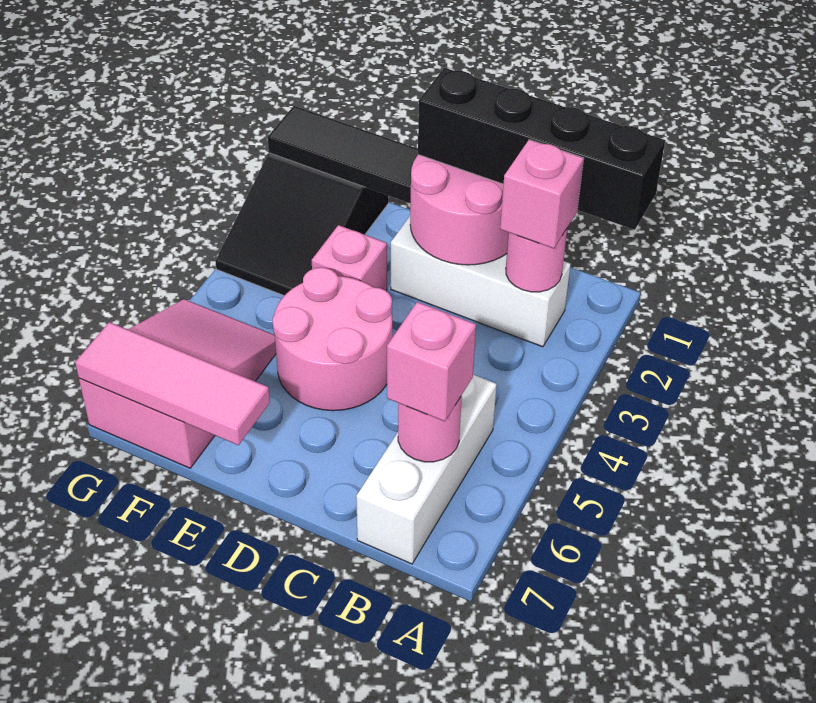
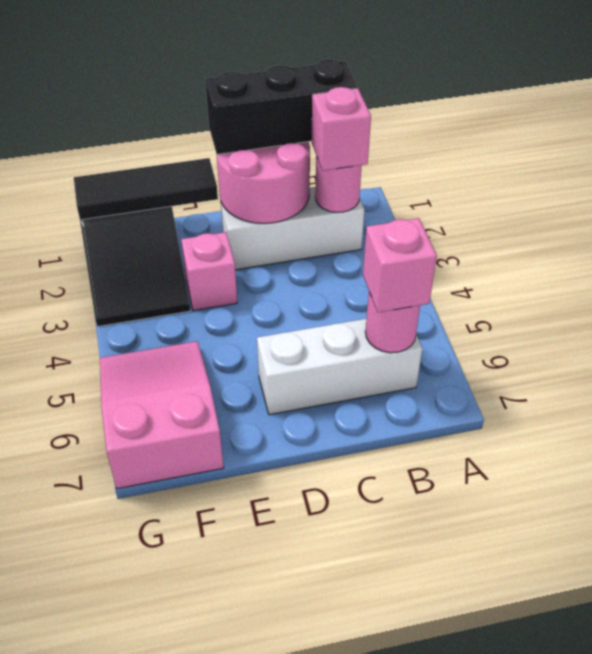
black 1x4 brick [418,68,665,230] -> black 1x3 brick [205,59,358,154]
white 1x3 brick [356,375,497,564] -> white 1x3 brick turned to [257,319,422,415]
pink 2x2 round brick [273,267,392,411] -> none
pink 1x3 tile [75,322,270,445] -> none

